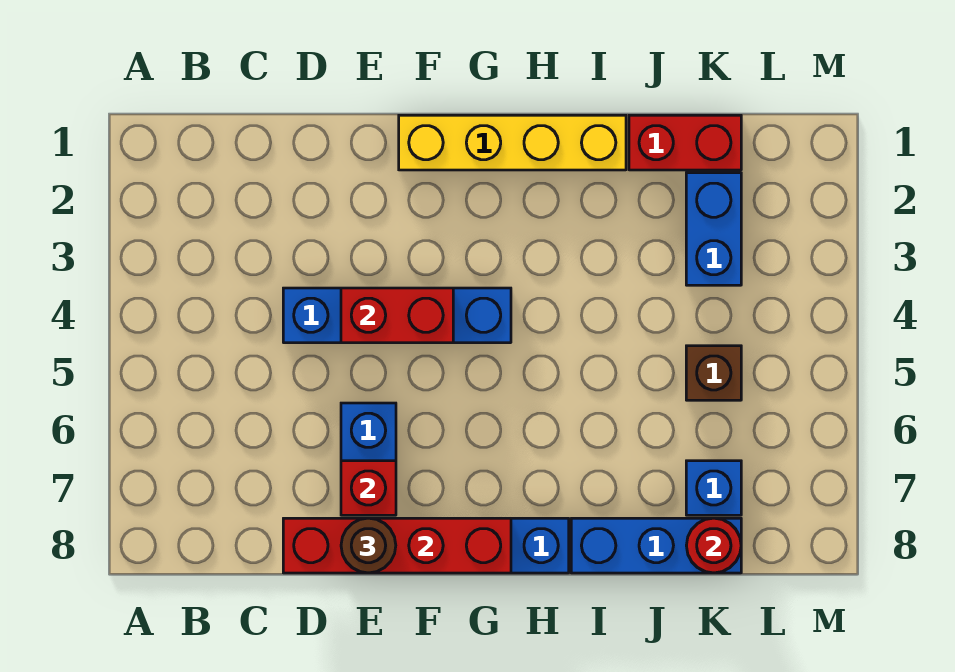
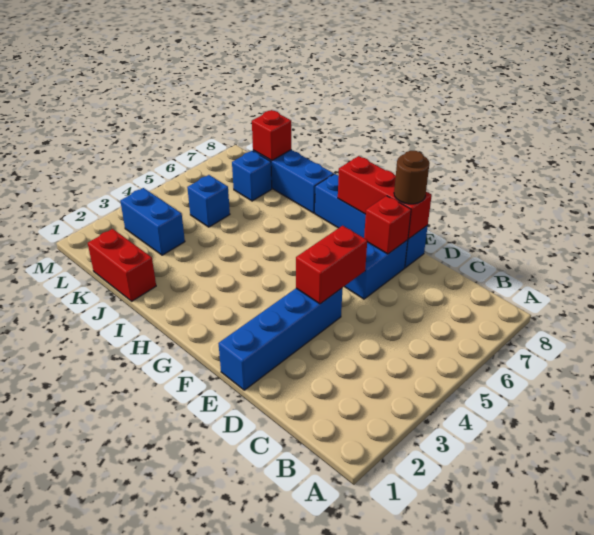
blue 1x4 brick [283,288,511,343] -> blue 1x4 brick turned to [218,288,342,390]
red 1x4 brick [283,518,511,573] -> red 1x3 brick [338,156,432,239]
red 1x2 brick [341,288,453,343] -> red 1x2 brick turned to [296,226,367,304]
yellow 1x4 brick [399,115,626,170] -> none
blue 1x2 brick [686,173,741,285] -> blue 1x2 brick turned to [120,188,185,255]
brown 1x1 brick [686,346,741,400] -> blue 1x1 brick [187,175,230,227]
red 1x1 round brick [686,518,741,573] -> red 1x1 brick [252,110,291,161]

